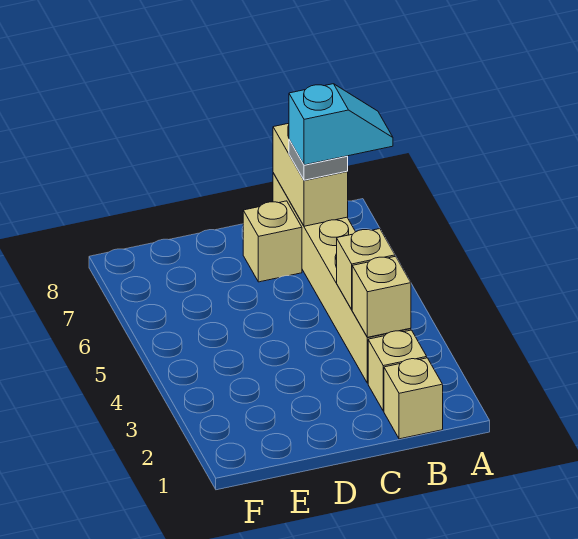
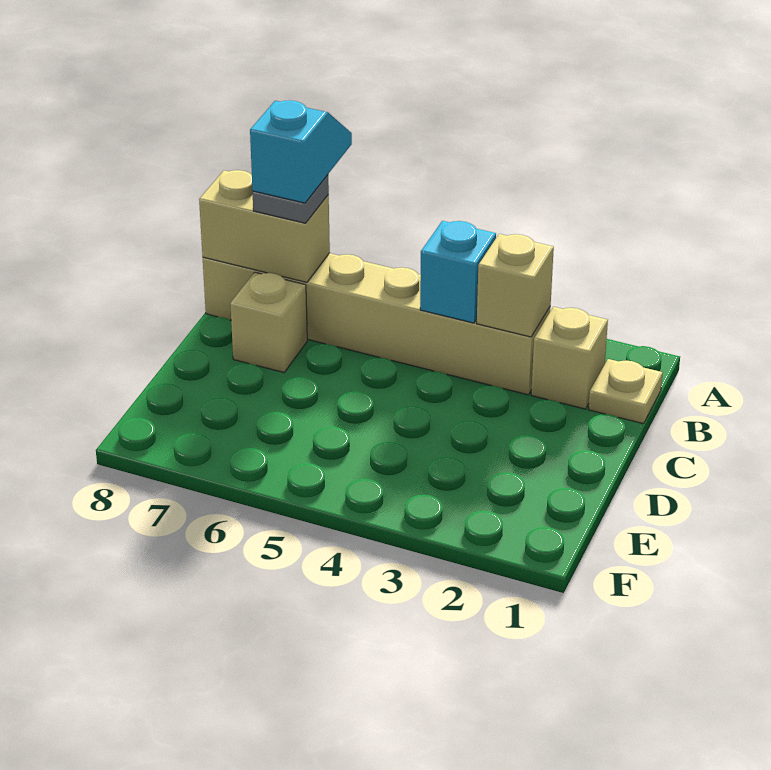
tan 1x1 brick [384,358,443,439] -> tan 1x1 plate [588,359,663,424]
tan 1x1 brick [337,229,395,309] -> cyan 1x1 brick [420,221,496,323]

